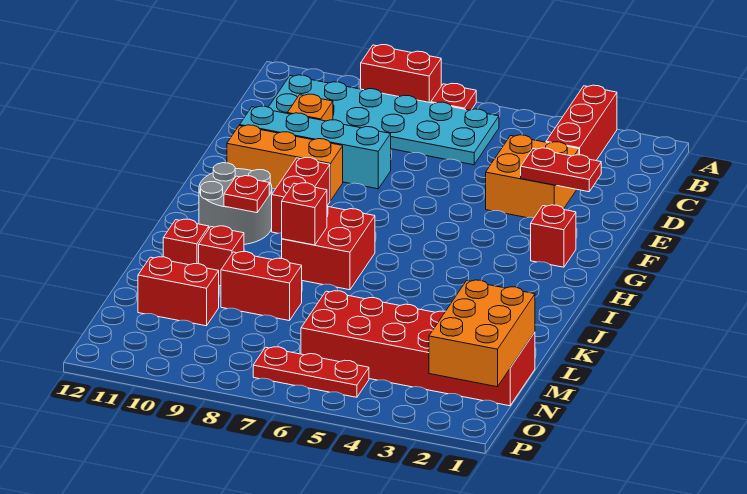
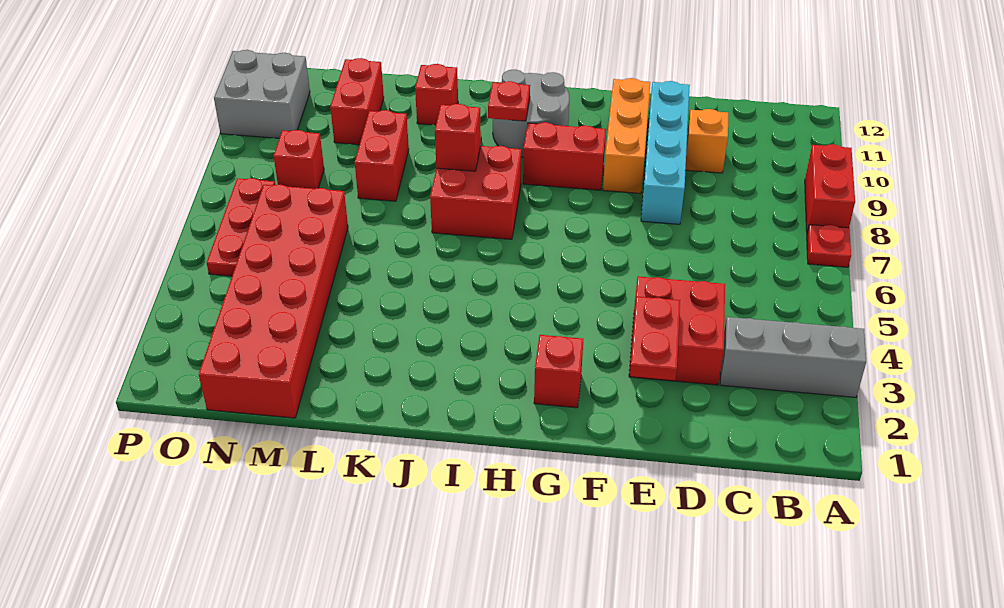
red 1x3 brick [546,85,617,161] -> grey 1x3 brick [720,317,866,397]
cyan 2x6 plate [269,75,499,165] -> none
orange 2x2 brick [486,135,579,218] -> red 2x2 brick [629,276,725,385]
red 1x1 brick [199,226,244,286] -> red 1x1 brick moved to [274,130,324,189]
orange 2x3 brick [429,280,535,387] -> none
none -> grey 2x2 brick [214,50,310,138]

